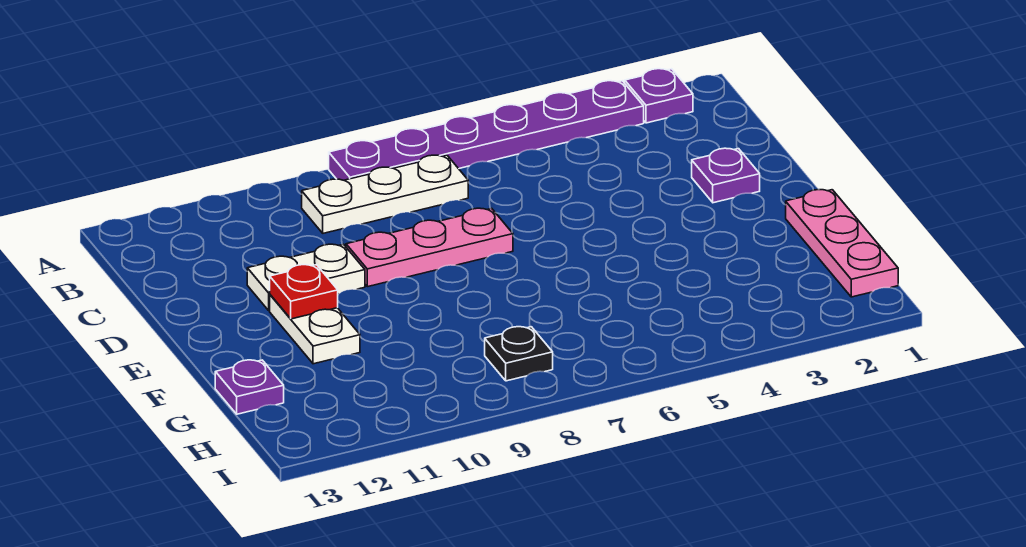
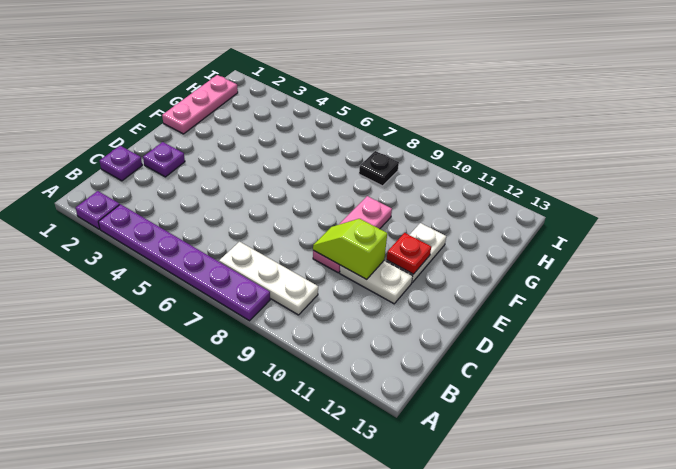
pink 1x3 plate [346,208,513,287] -> pink 1x3 plate turned to [313,196,392,273]
none -> lime 1x2 slope [313,219,387,279]
purple 1x1 plate [215,360,284,414] -> purple 1x1 plate moved to [100,146,142,181]

